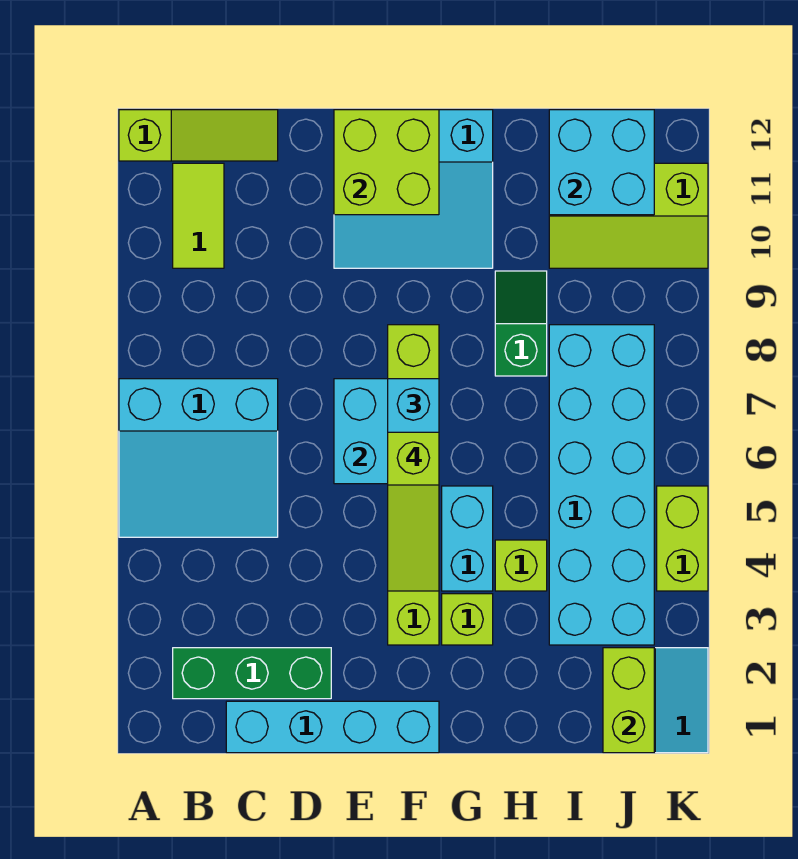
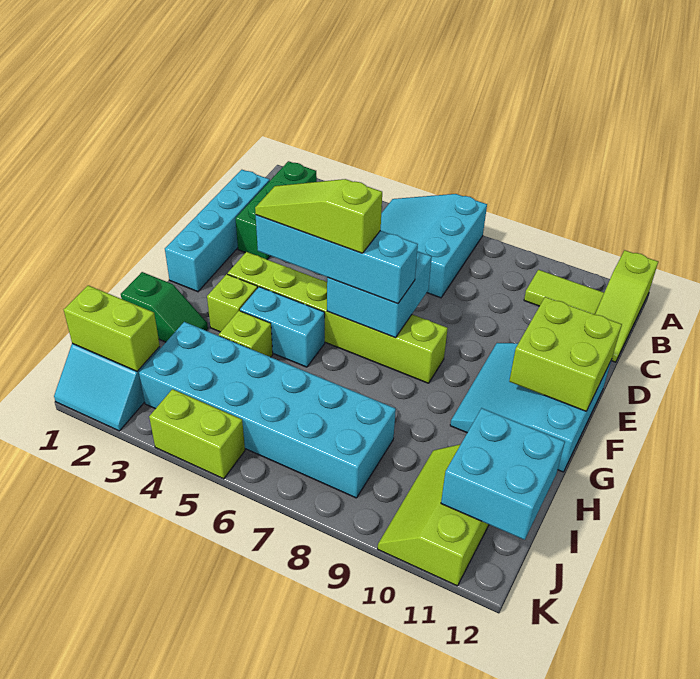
green 1x2 slope [495,271,547,376] -> green 1x2 slope moved to [121,272,208,342]

